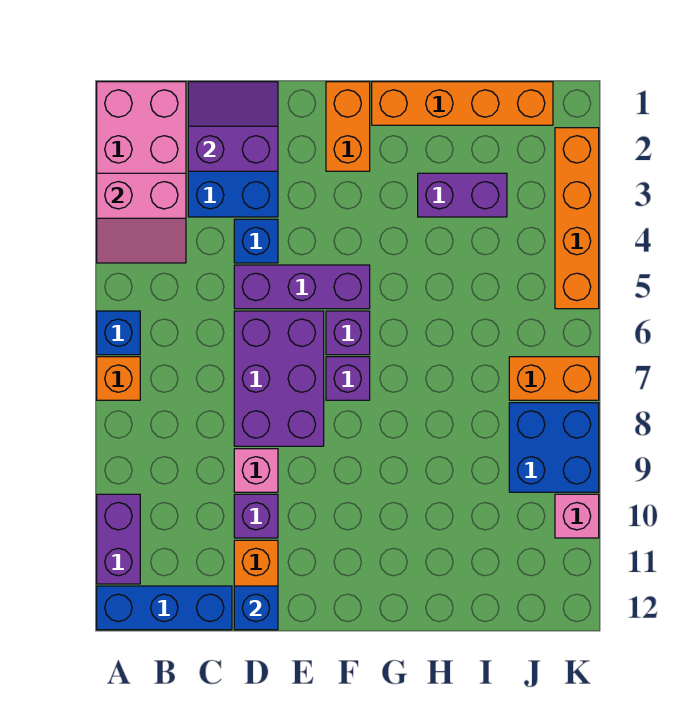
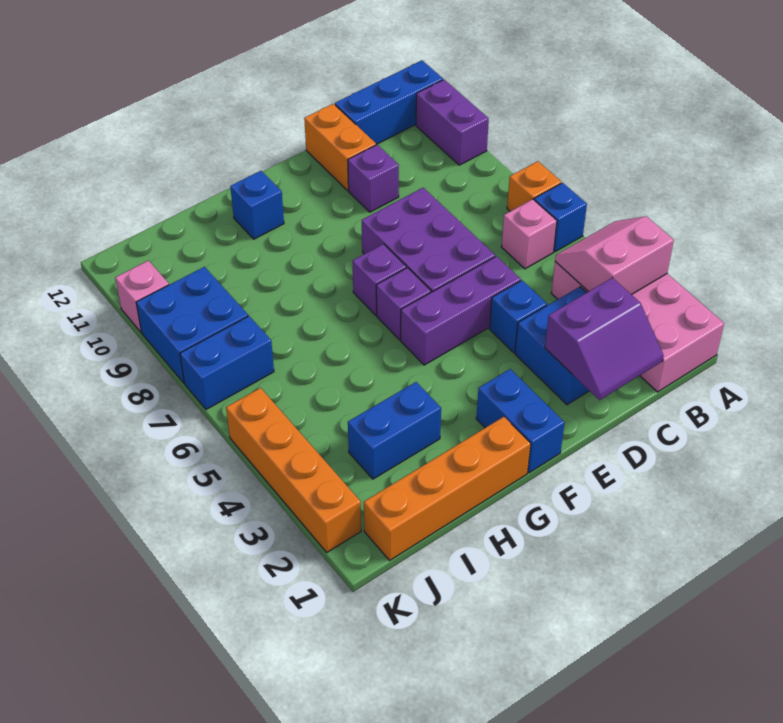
pink 1x1 brick [234,449,278,492] -> pink 1x1 brick moved to [502,199,557,269]
blue 1x1 brick [234,586,278,630] -> blue 1x1 brick moved to [230,171,284,239]
orange 1x2 brick [326,82,370,171] -> blue 1x2 brick [476,369,565,473]
purple 1x2 brick [418,173,507,217] -> blue 1x2 brick [348,382,441,479]
orange 1x2 brick [509,357,599,400] -> blue 1x2 brick [180,316,274,409]

